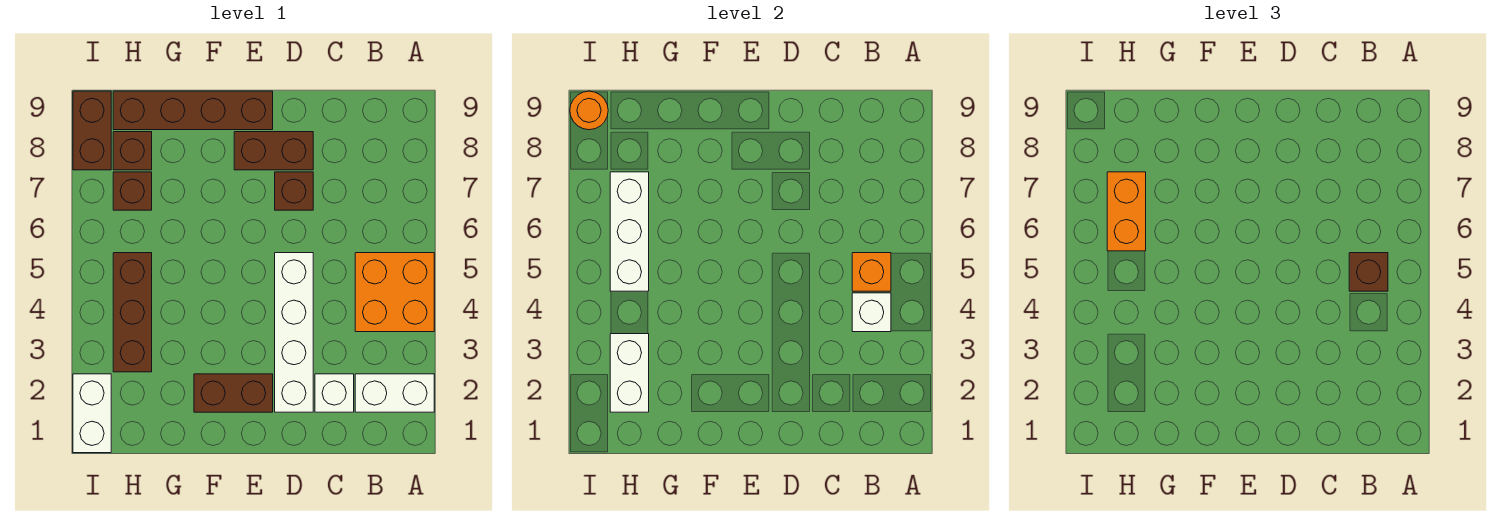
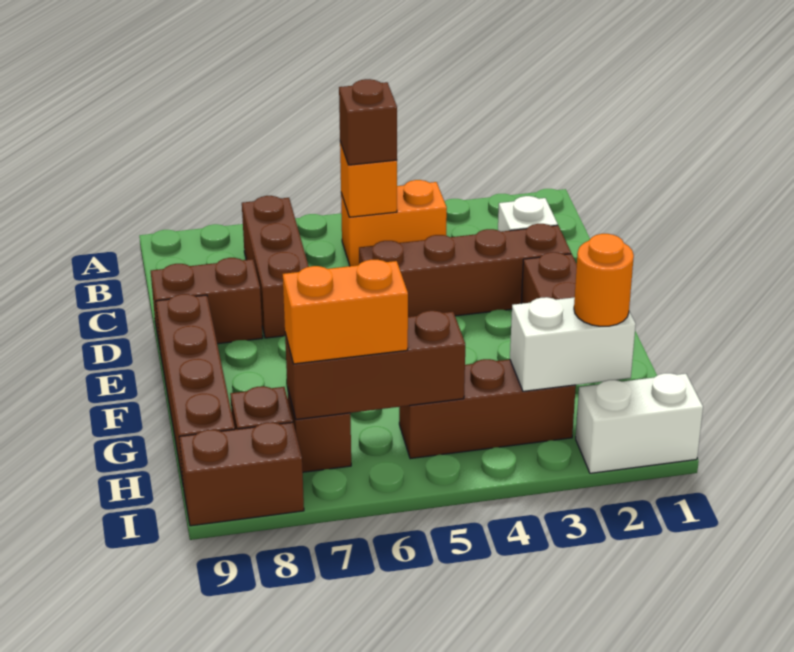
white 1x2 brick [355,374,434,412] -> none
orange 2x2 brick [355,253,434,332] -> orange 1x2 brick [341,180,447,266]
white 1x1 brick [852,293,891,332] -> none
white 1x4 brick [275,253,313,412] -> brown 1x4 brick [359,224,571,317]
brown 1x1 brick [275,172,313,210] -> brown 1x3 brick [242,196,309,338]
brown 1x2 brick [234,132,313,170] -> brown 1x2 brick turned to [151,258,263,347]
white 1x3 brick [610,172,649,291] -> brown 1x3 brick [285,311,465,420]
orange 1x1 round brick [570,91,608,130] -> orange 1x1 round brick moved to [574,234,634,326]

